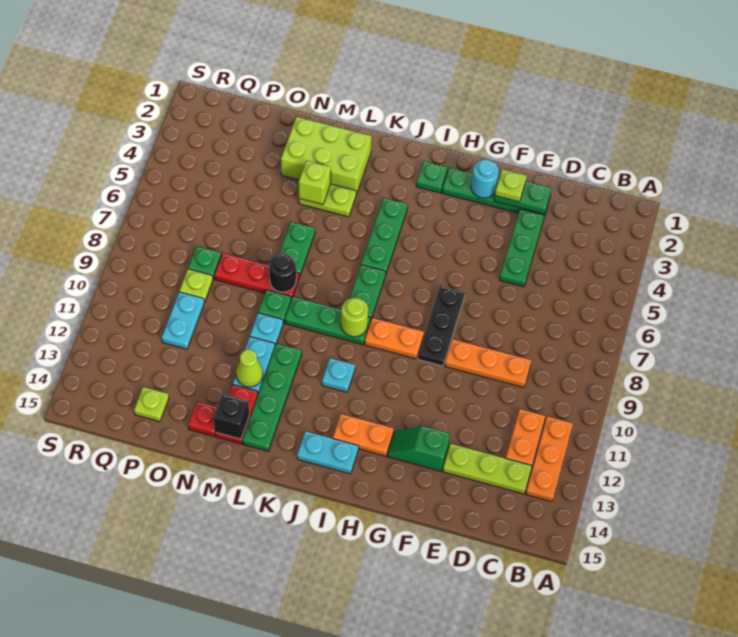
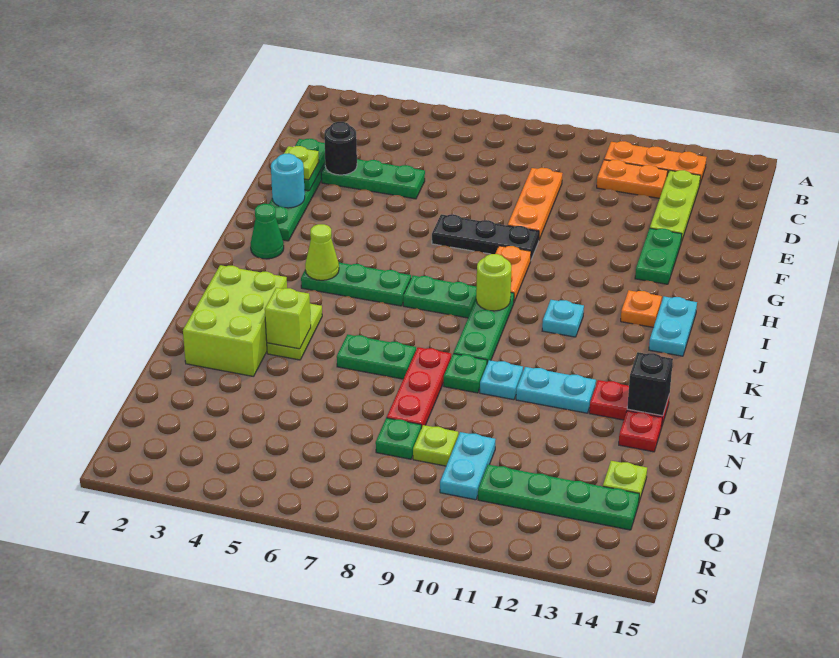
green 1x2 slope [388,426,450,471] -> green 1x2 plate [635,228,682,284]
orange 1x2 plate [333,414,394,456] -> orange 1x1 plate [621,290,662,327]
green 1x1 plate [416,161,448,193] -> green 1x1 cone [251,204,284,259]
green 1x4 plate [242,344,302,451] -> green 1x4 plate moved to [478,465,639,530]
black 1x1 round brick [269,253,296,292] -> black 1x1 round brick moved to [324,122,357,175]
lime 1x1 cone [236,350,263,387] -> lime 1x1 cone moved to [305,224,339,280]
cyan 1x2 plate [162,292,204,349] -> cyan 1x2 plate turned to [440,432,495,500]

